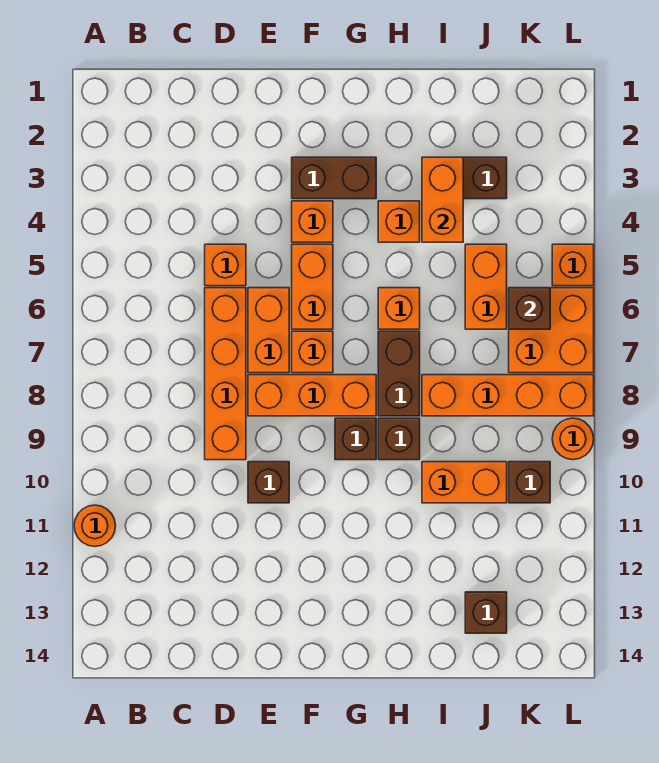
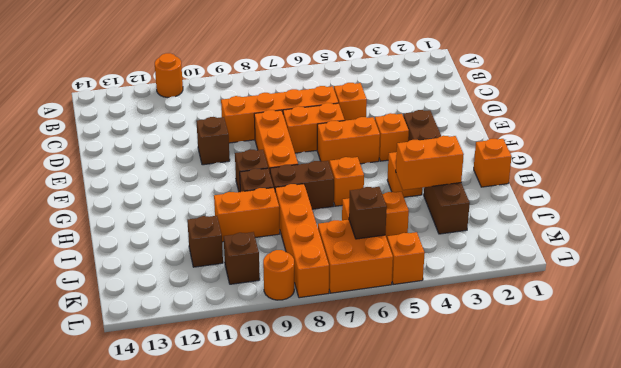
orange 1x1 brick [292,331,333,373] -> orange 1x1 brick moved to [474,139,512,187]
orange 1x2 brick [422,462,507,503] -> orange 1x2 brick turned to [214,188,280,242]
brown 1x1 brick [465,592,507,633] -> brown 1x1 brick moved to [187,216,223,267]

